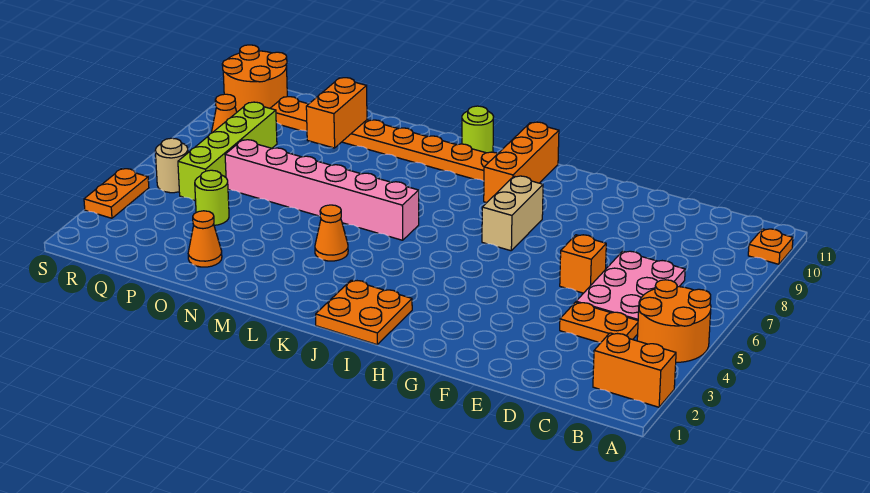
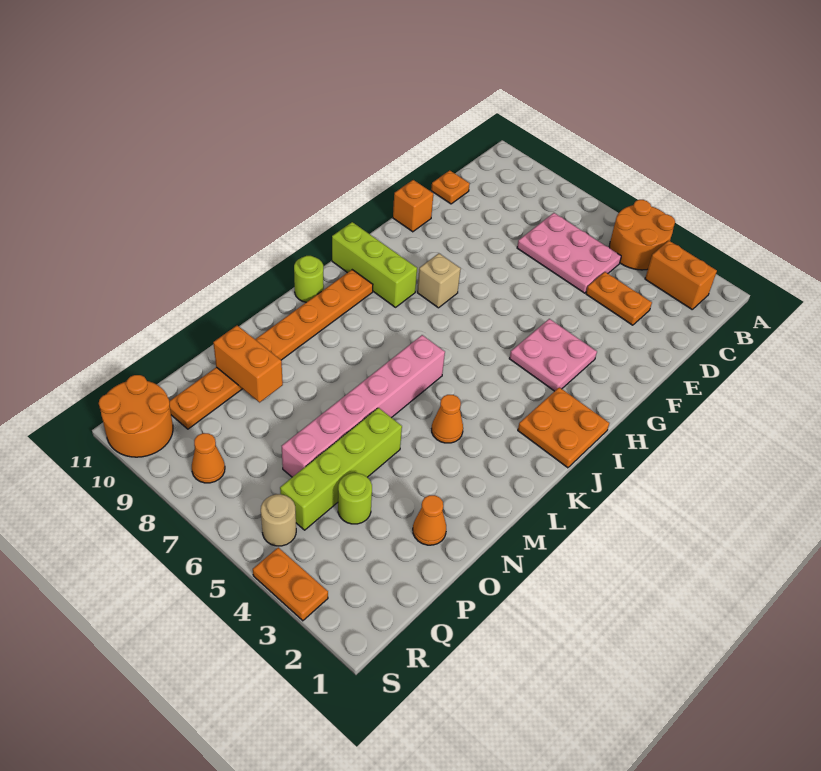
orange 1x2 brick [593,333,676,407] -> orange 1x2 brick turned to [645,241,717,309]
orange 1x1 plate [748,229,793,264] -> orange 1x1 plate moved to [431,170,470,204]
orange 1x2 plate [560,302,638,343] -> orange 1x2 plate turned to [586,272,652,325]
orange 1x1 brick [560,235,606,293] -> orange 1x1 brick moved to [393,180,433,232]
none -> pink 2x2 plate [509,319,597,391]
tan 1x2 brick [482,176,543,251] -> tan 1x1 brick [417,253,461,308]
orange 1x3 brick [484,122,559,203] -> lime 1x3 brick [332,222,417,307]
lime 1x4 brick [178,102,277,201] -> lime 1x4 brick turned to [280,408,402,530]

